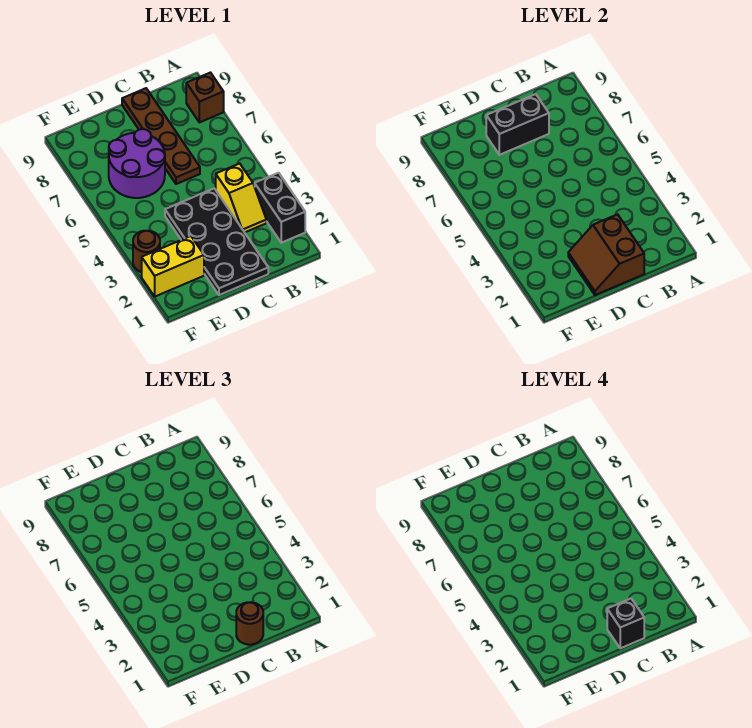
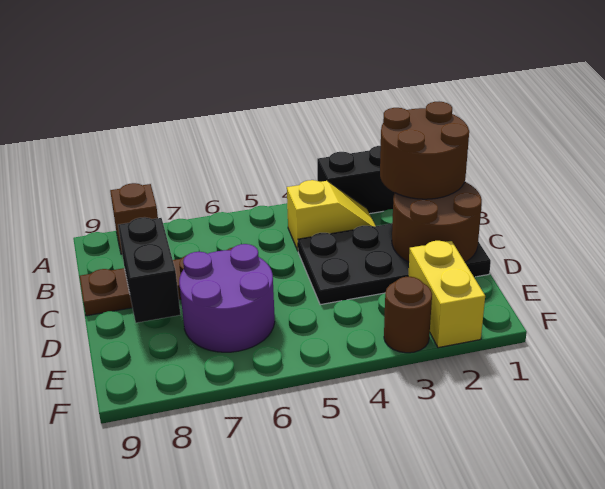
brown 2x2 slope [568,214,644,295] -> brown 2x2 round brick [392,182,482,262]
brown 1x1 round brick [236,602,263,645] -> brown 2x2 round brick [380,102,469,199]
black 1x1 brick [607,599,644,648] -> none

